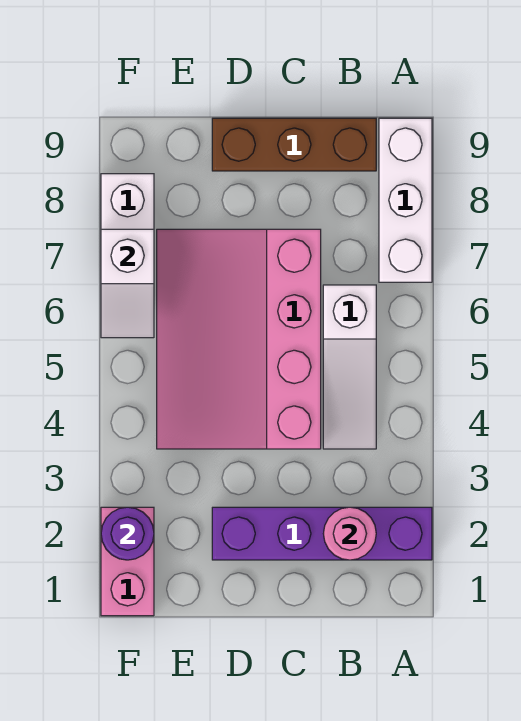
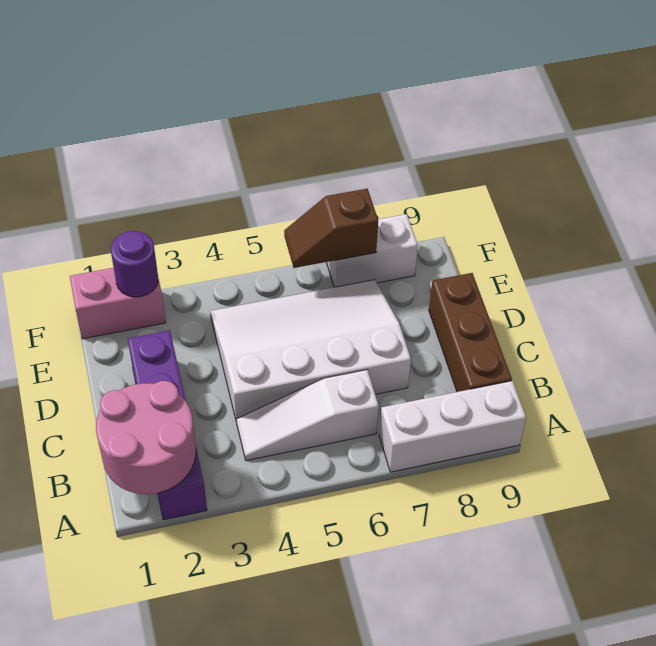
pink 1x1 round brick [323,507,376,560] -> pink 2x2 round brick [96,381,196,494]
pink 3x4 slope [157,229,321,449] -> white 3x4 slope [210,280,411,422]
white 1x2 slope [101,229,154,338] -> brown 1x2 slope [284,189,378,268]

